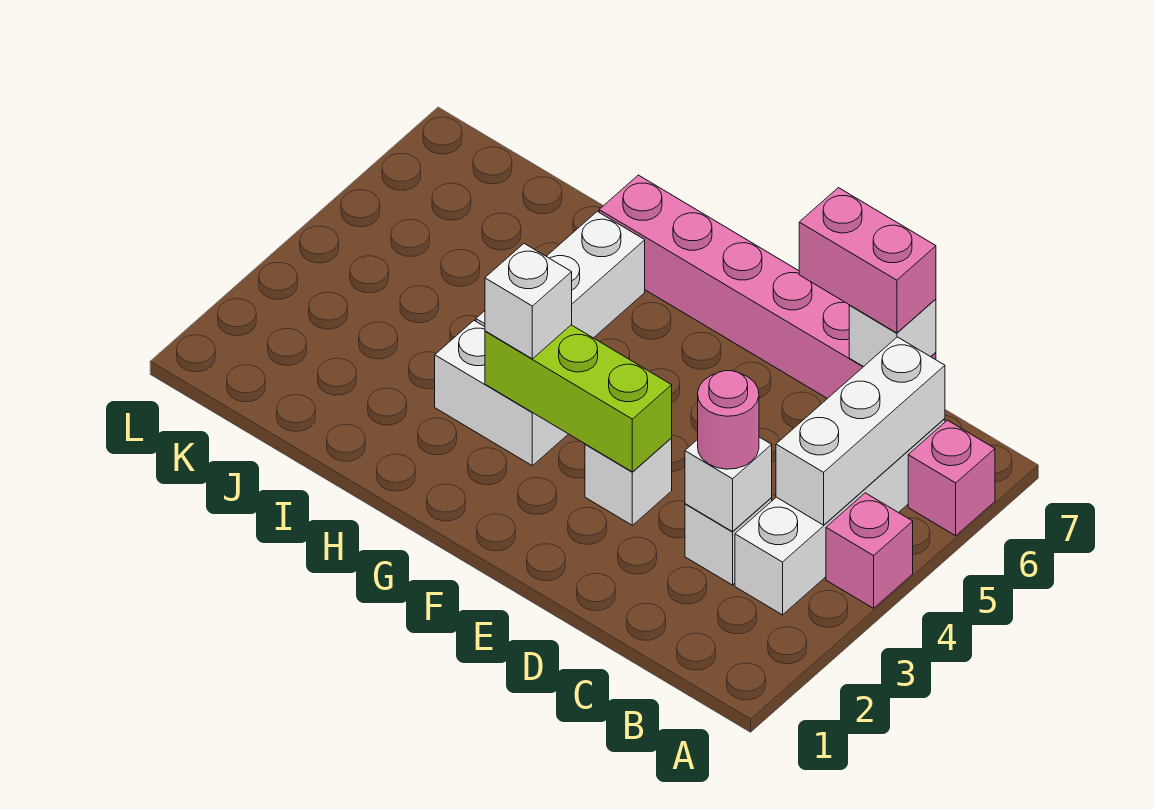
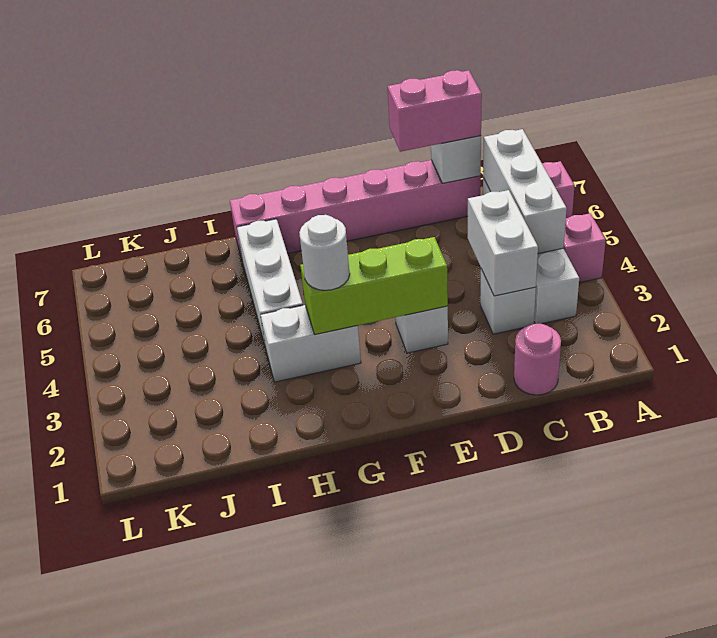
white 1x1 brick [685,437,772,532] -> white 1x2 brick [468,190,538,296]
pink 1x1 round brick [698,371,759,469] -> pink 1x1 round brick moved to [514,324,561,395]
white 1x1 brick [485,244,572,359] -> white 1x1 round brick [299,215,350,290]

